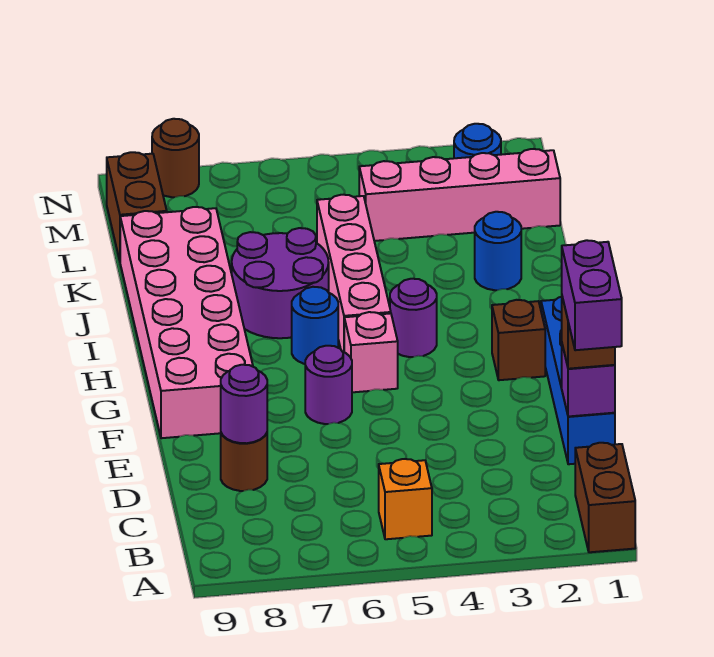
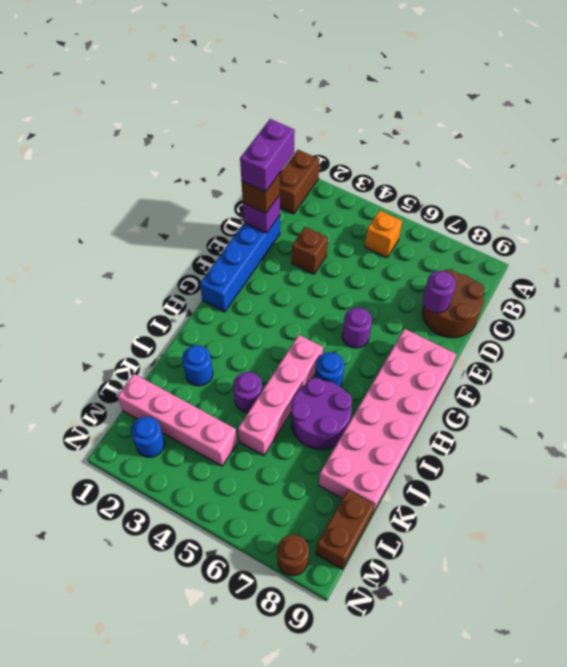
brown 1x1 round brick [221,433,267,491] -> brown 2x2 round brick [423,269,484,338]
brown 1x1 brick [492,300,545,380] -> brown 1x1 brick moved to [292,227,328,274]
pink 1x1 brick [344,312,398,392] -> none
purple 1x1 round brick [390,279,437,357] -> purple 1x1 round brick moved to [233,372,262,413]

